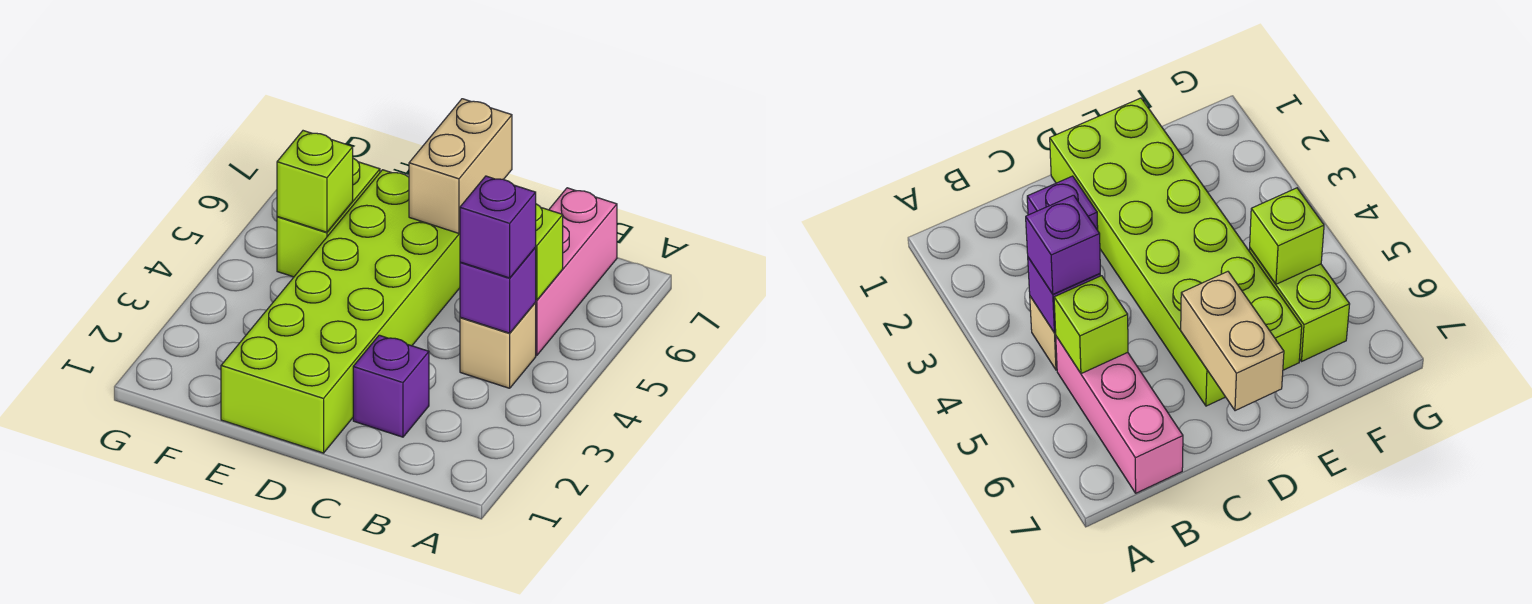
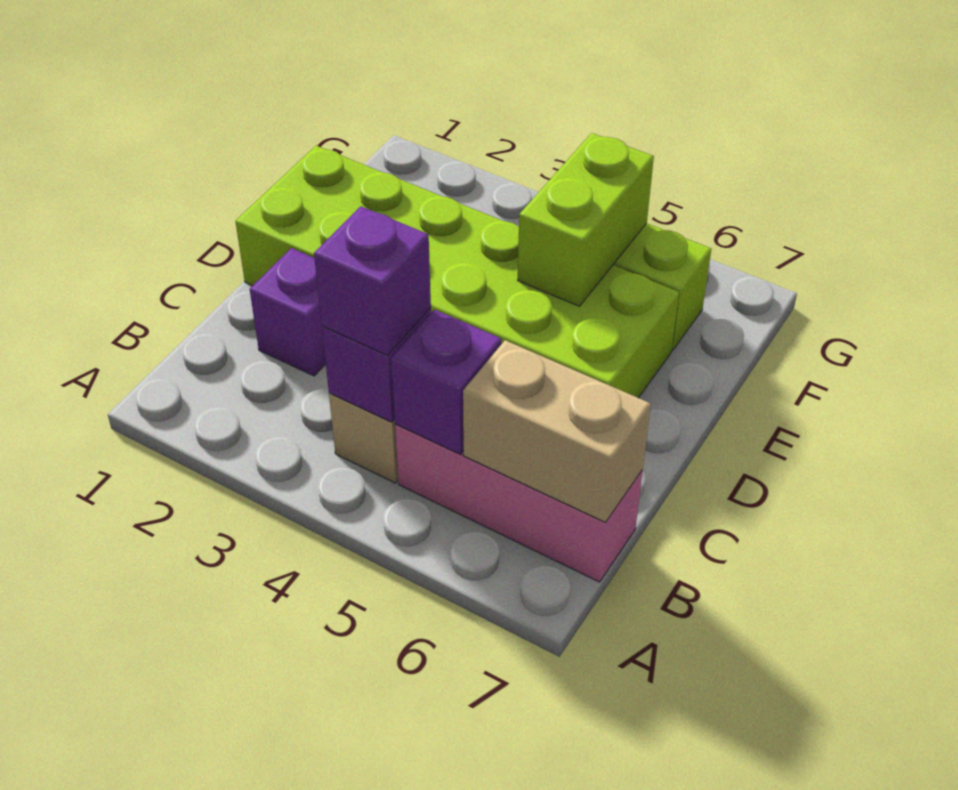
lime 1x1 brick [535,204,563,300] -> purple 1x1 brick [391,310,502,454]
tan 1x2 brick [409,99,512,233] -> tan 1x2 brick moved to [463,340,651,522]
lime 1x1 brick [277,131,353,232] -> lime 1x2 brick [518,133,654,306]

